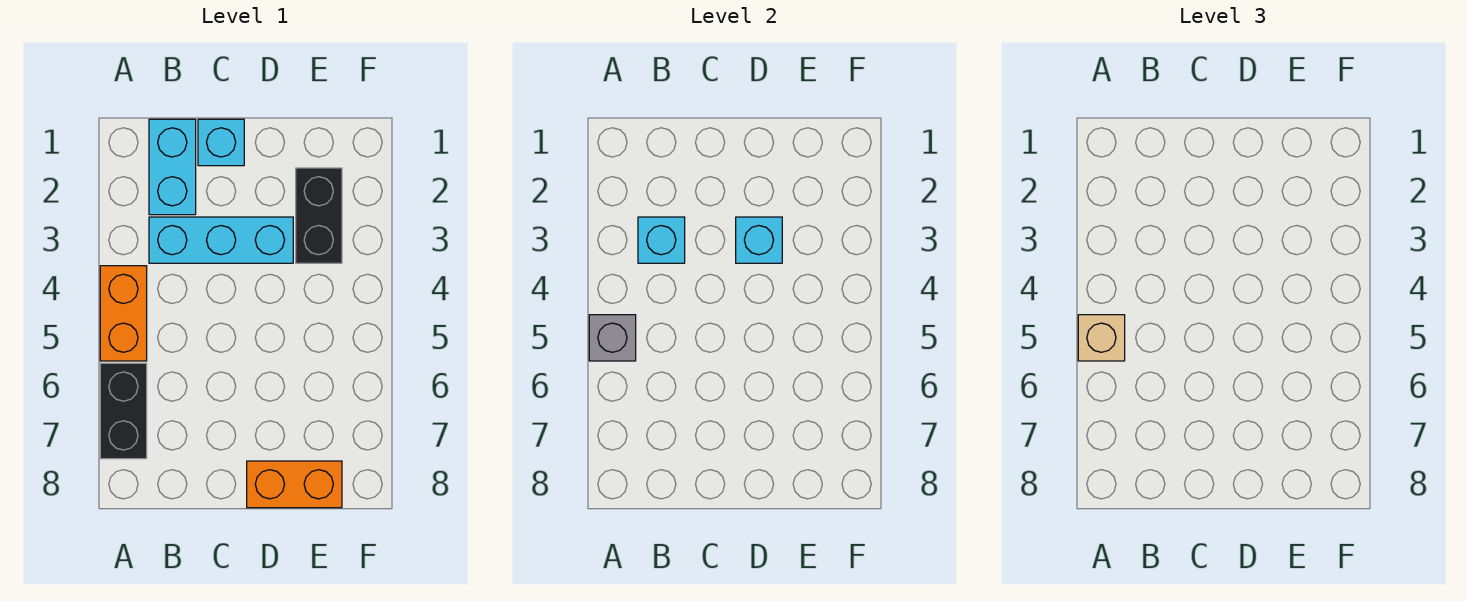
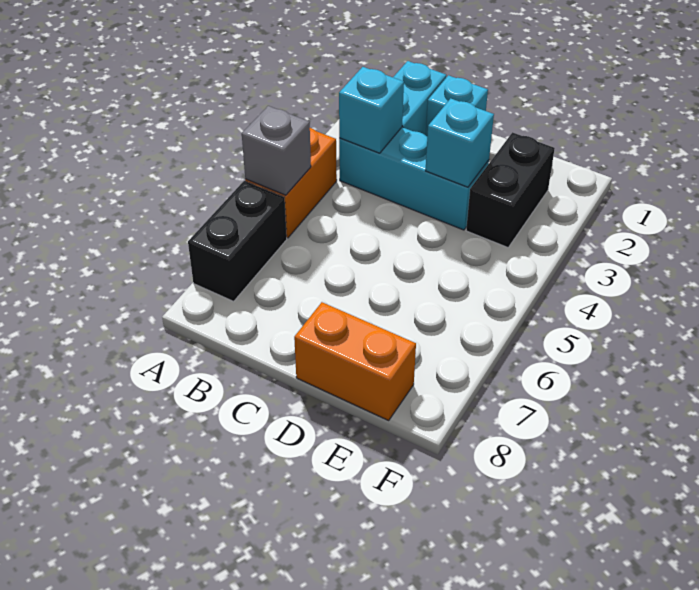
tan 1x1 brick [1078,315,1125,361] -> none

